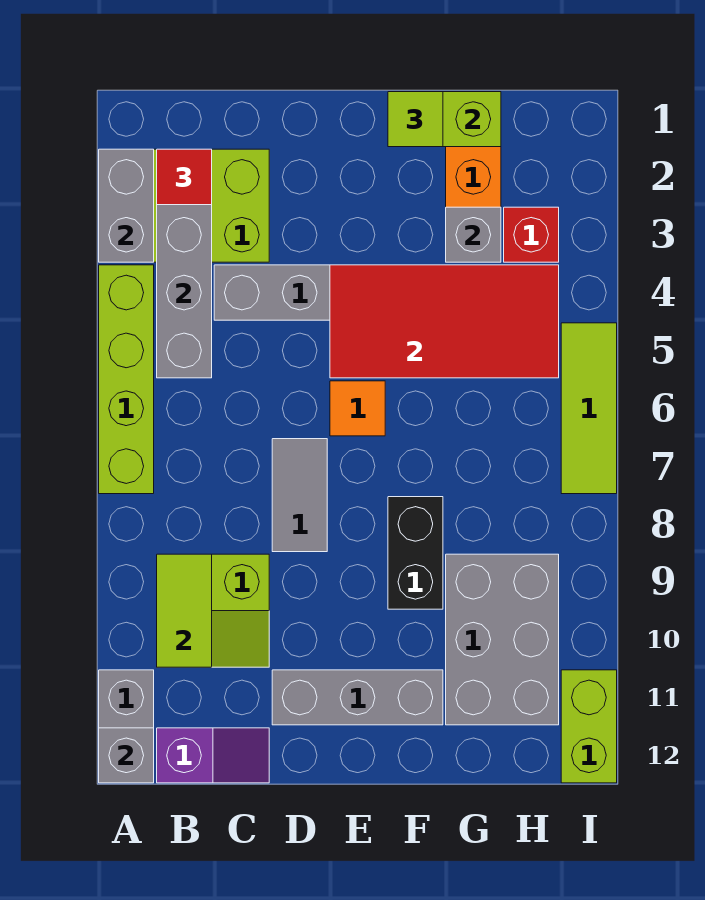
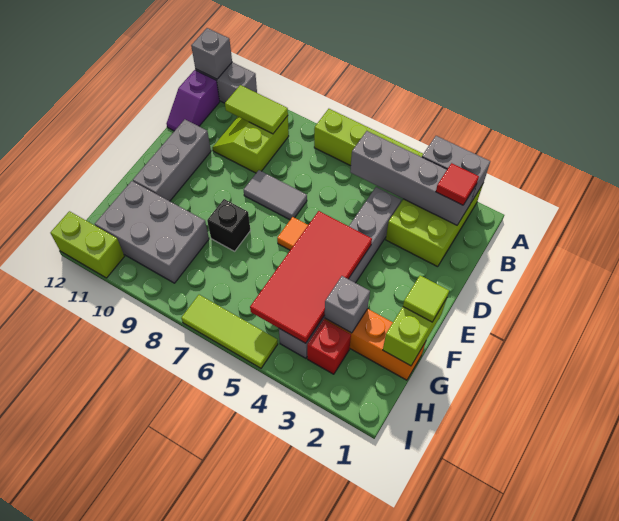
black 1x2 brick [388,497,443,609] -> black 1x1 brick [207,199,250,251]

